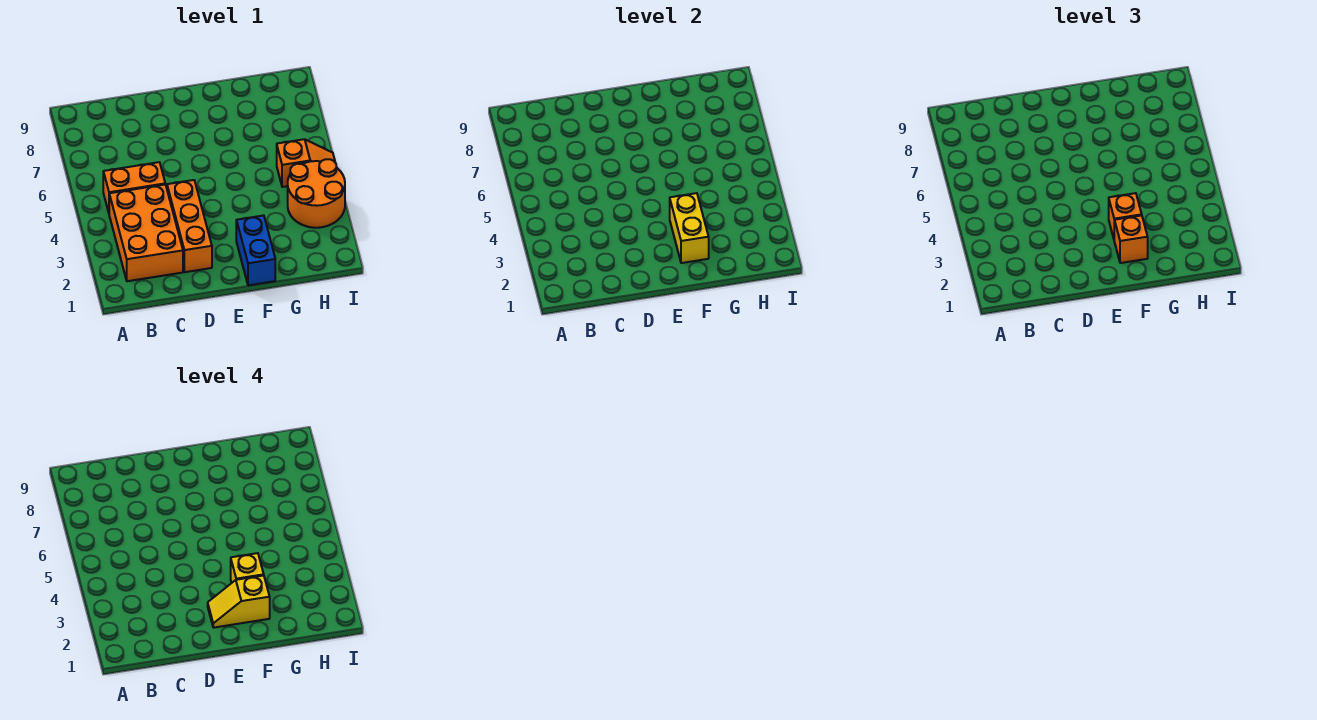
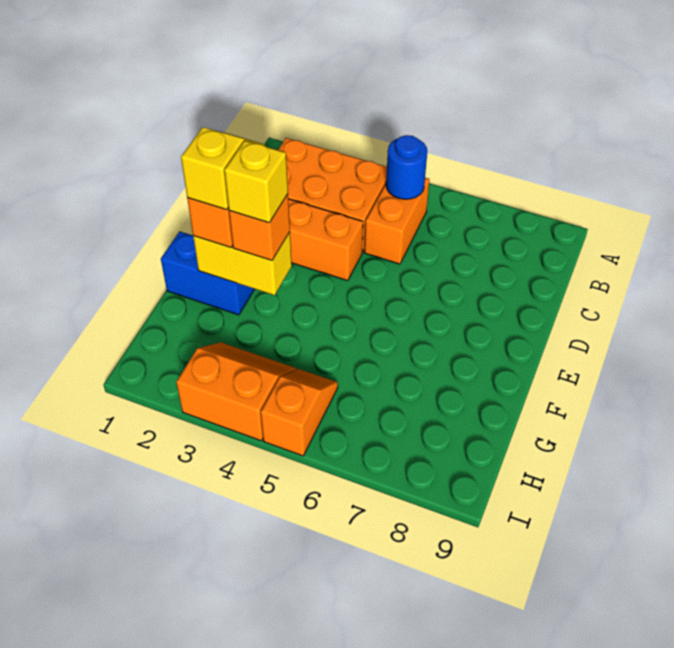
none -> blue 1x1 round brick [386,135,427,199]
orange 2x2 round brick [288,159,345,228] -> orange 2x2 slope [176,342,297,441]
orange 1x2 slope [277,139,335,187] -> orange 1x2 slope turned to [261,369,338,456]

